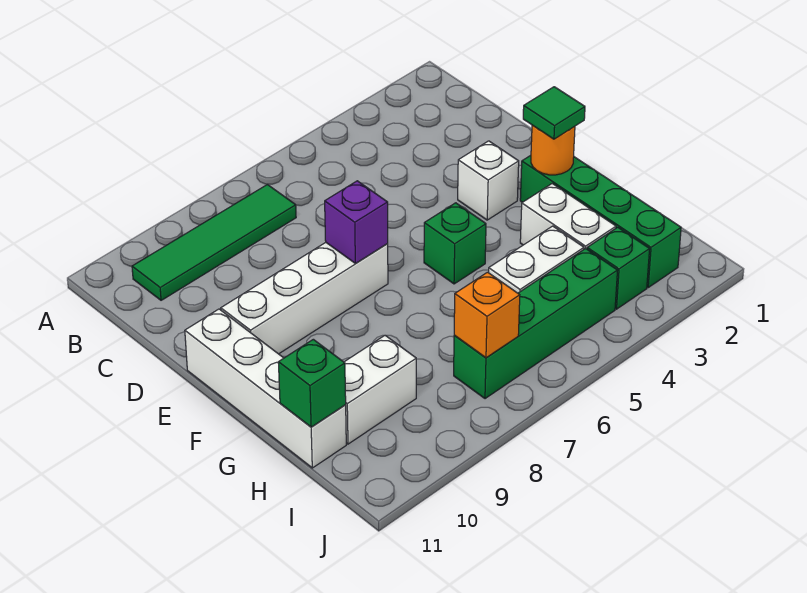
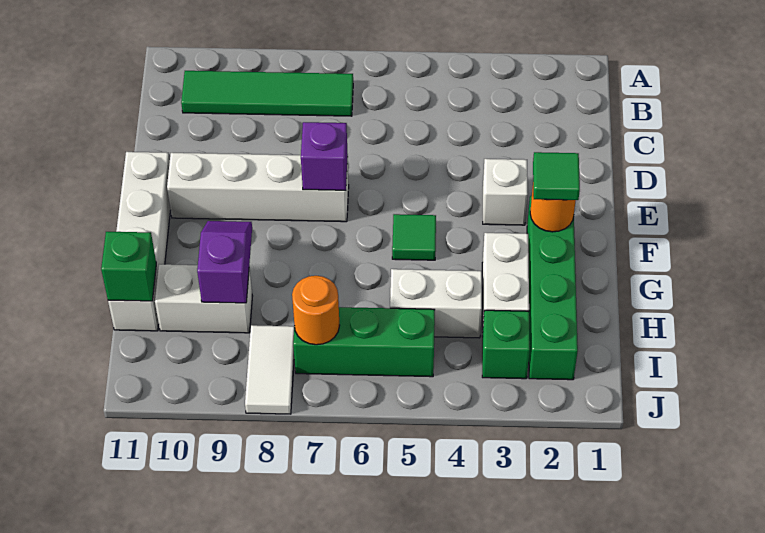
green 1x1 brick [424,203,486,284] -> green 1x1 tile [392,214,436,260]
none -> purple 1x2 slope [197,221,252,303]
green 1x4 brick [454,249,618,399] -> green 1x3 brick [293,307,435,377]
orange 1x1 brick [454,272,520,358] -> orange 1x1 round brick [292,276,340,345]
none -> white 1x2 tile [245,325,294,414]

